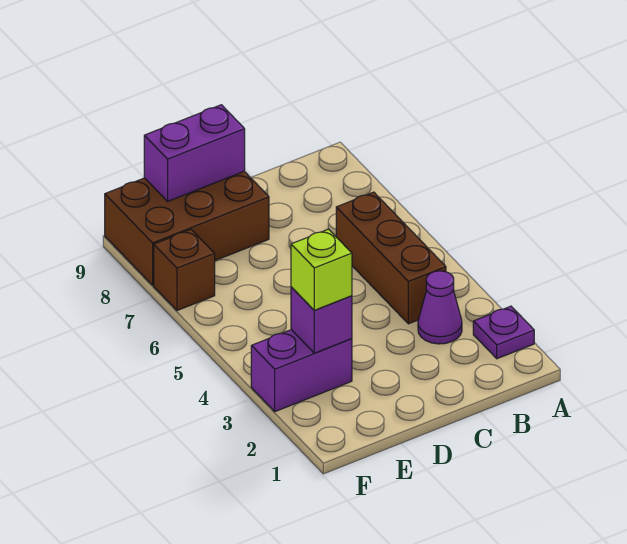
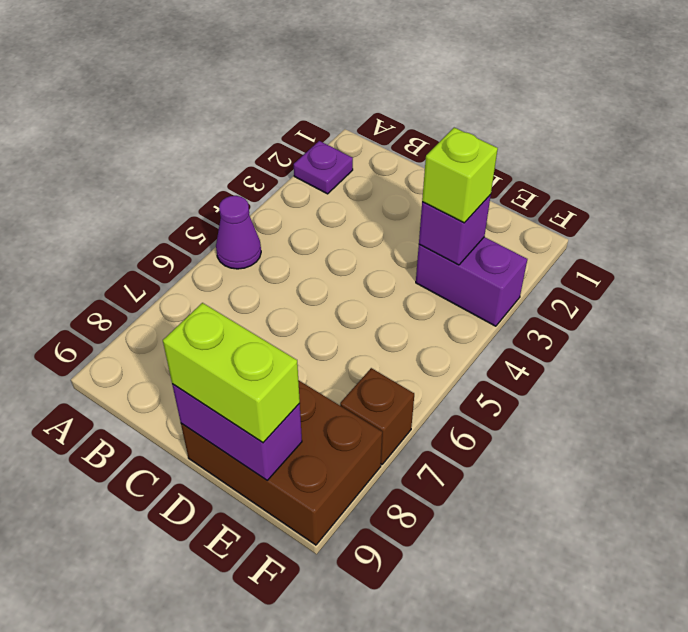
purple 1x1 cone [418,271,462,344] -> purple 1x1 cone moved to [216,196,261,269]
brown 1x3 brick [336,192,446,324] -> none
none -> lime 1x2 brick [163,303,300,443]

